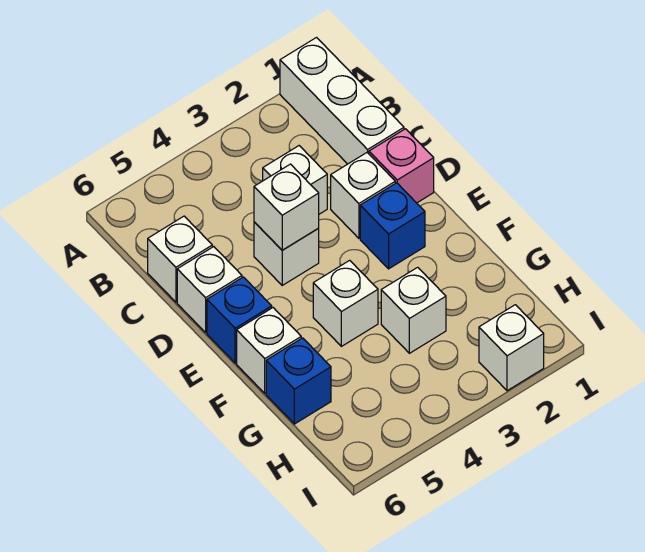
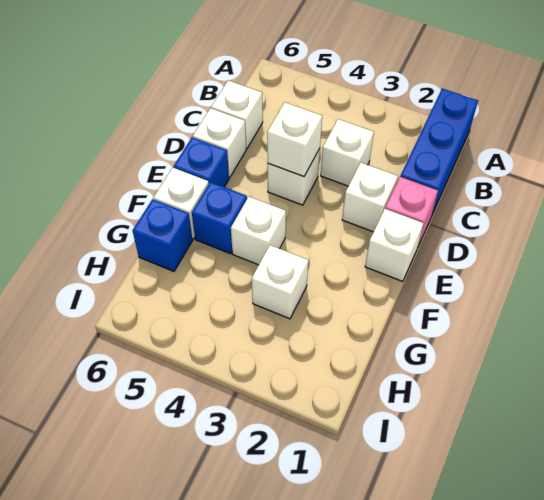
white 1x3 brick [280,38,404,164] -> blue 1x3 brick [400,89,478,215]
blue 1x1 brick [360,183,425,269] -> blue 1x1 brick moved to [192,182,247,254]
white 1x1 brick [479,305,544,391] -> white 1x1 brick moved to [365,209,424,281]

